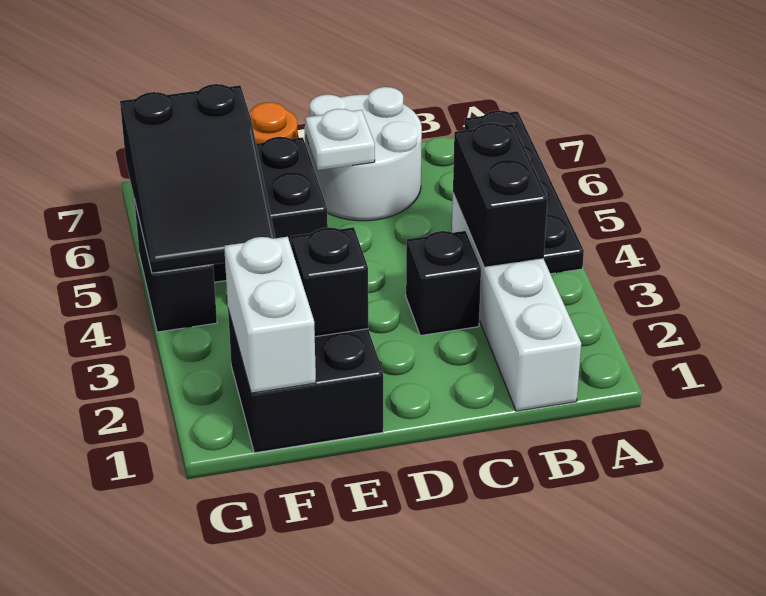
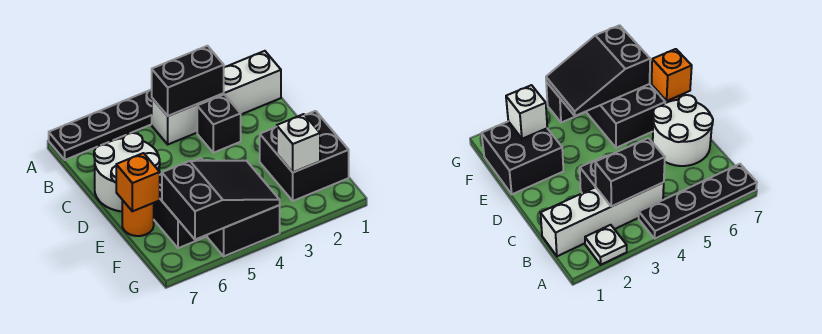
white 1x1 plate [305,109,375,170] -> white 1x1 plate moved to [585,225,627,265]
black 1x1 brick [291,227,368,337] -> none
none -> orange 1x1 brick [116,153,160,211]
white 1x2 brick [224,237,316,393] -> white 1x1 brick [277,114,320,172]

